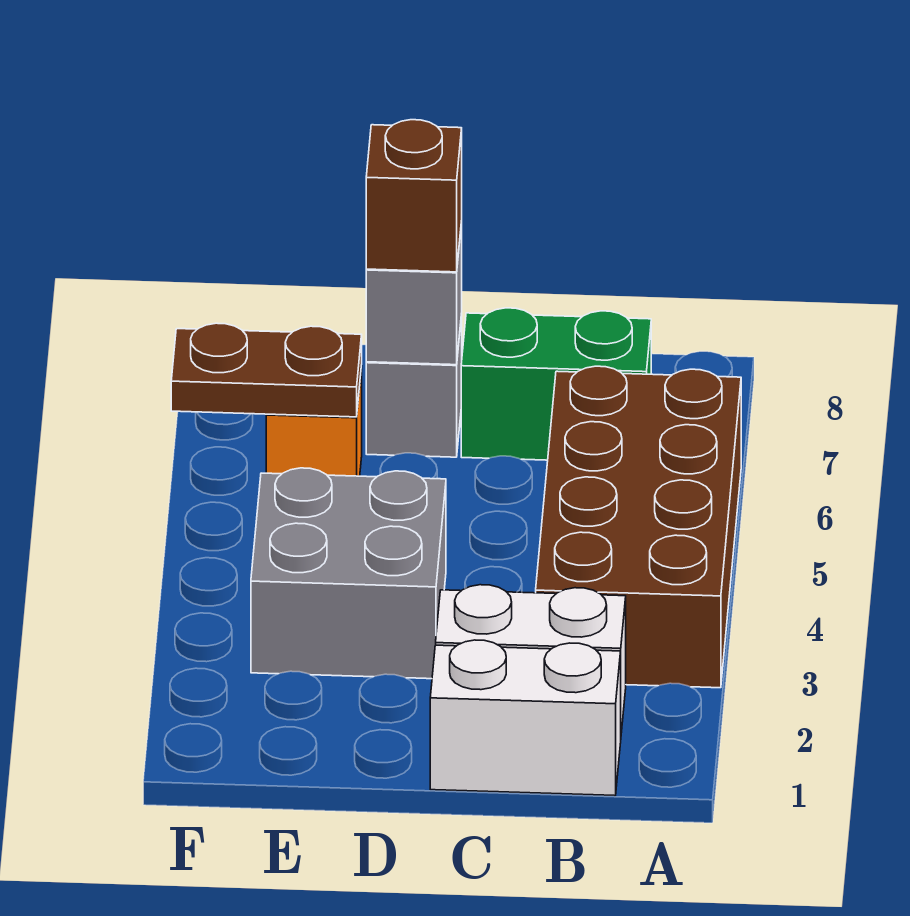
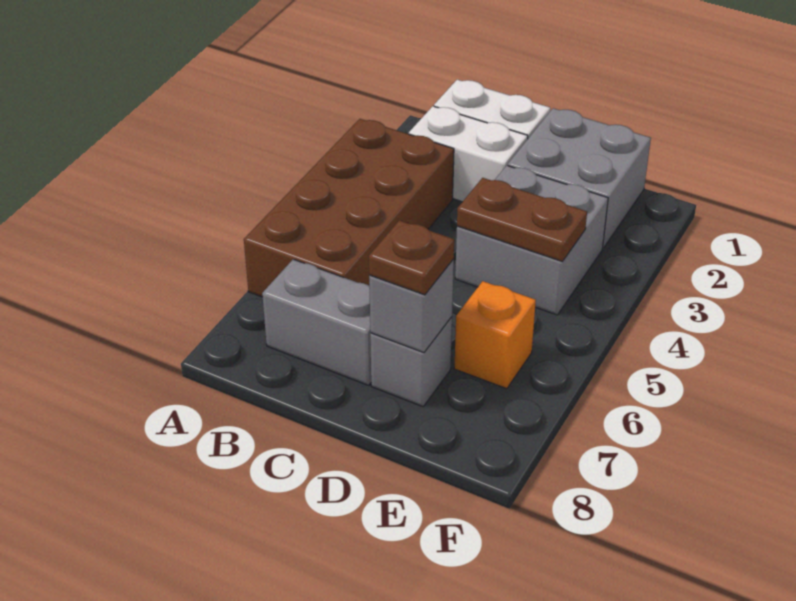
green 1x2 brick [461,308,651,460] -> grey 1x2 brick [262,259,371,385]
none -> grey 2x2 brick [508,108,651,248]
brown 1x1 brick [366,120,462,272] -> brown 1x1 plate [369,220,454,295]
brown 1x2 plate [171,323,362,417] -> brown 1x2 plate moved to [457,178,587,261]

